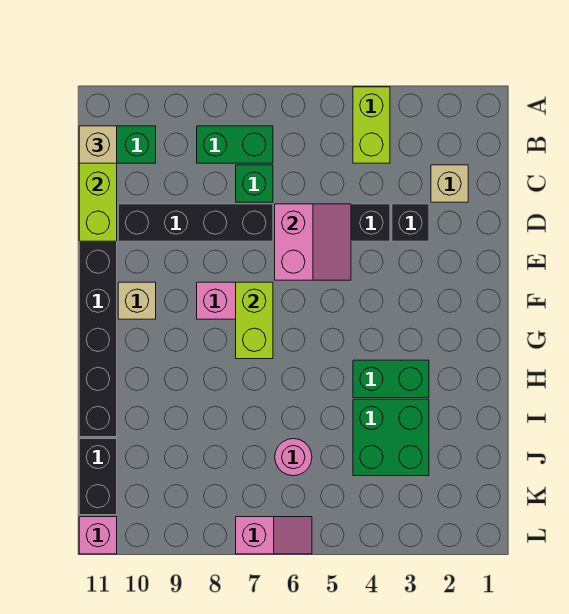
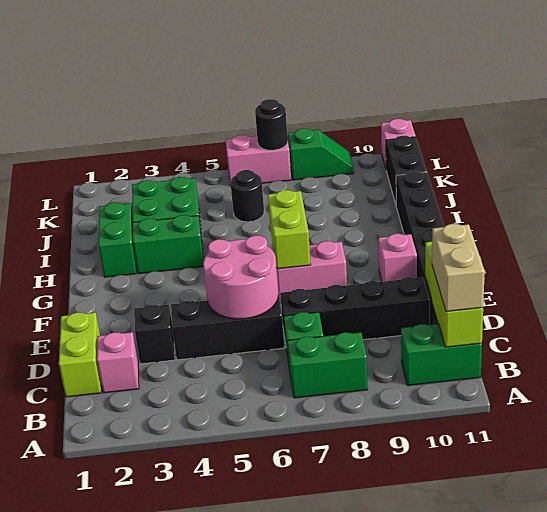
lime 1x2 brick [353,87,390,163] -> lime 1x2 brick moved to [59,312,102,397]
tan 1x1 brick [79,126,117,163] -> tan 1x2 brick [432,224,485,311]
tan 1x1 brick [431,165,468,202] -> pink 1x1 brick [97,332,139,393]
pink 2x2 slope [275,204,351,280] -> pink 2x2 round brick [203,235,279,319]
tan 1x1 brick [118,282,156,319] -> pink 1x1 brick [378,234,417,282]
none -> green 1x2 brick [99,202,136,277]
pink 1x1 round brick [275,439,312,476] -> black 1x1 round brick [231,170,264,222]
pink 1x2 slope [236,517,312,554] -> pink 1x2 brick [225,135,291,186]
none -> black 1x1 round brick [255,99,288,150]
none -> green 1x2 slope [288,128,354,180]

